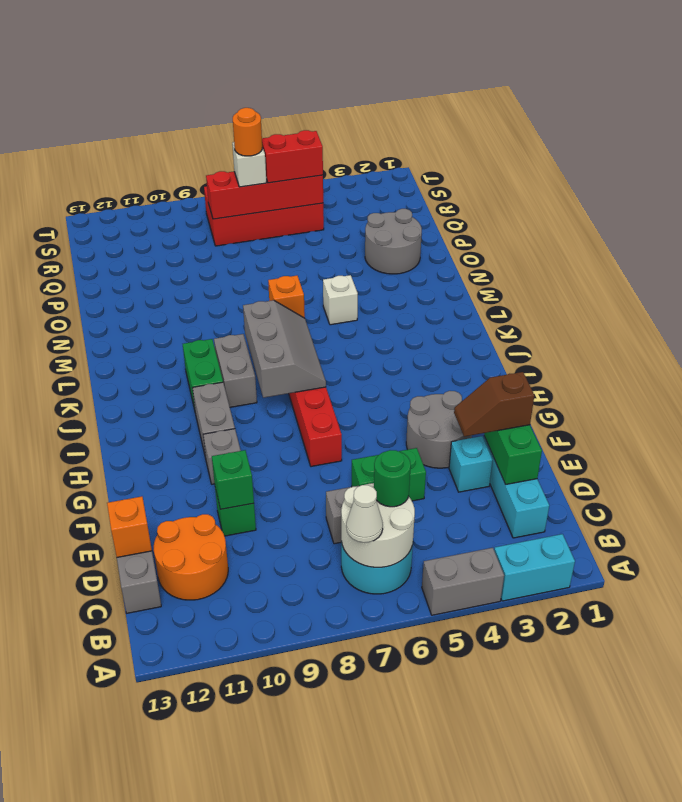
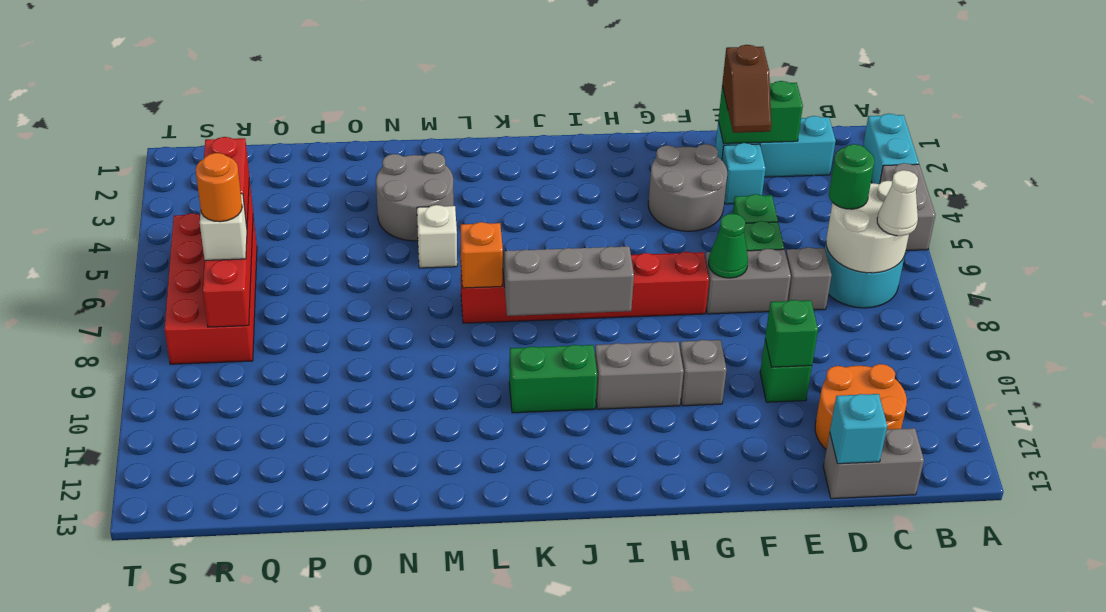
orange 1x1 brick [107,496,152,557] -> cyan 1x1 brick [830,394,887,464]
none -> green 1x1 cone [709,214,748,278]
grey 1x2 brick [214,334,257,407] -> grey 1x2 brick moved to [705,249,791,314]
grey 2x2 round brick [365,209,422,274] -> grey 2x2 round brick moved to [376,153,454,241]

